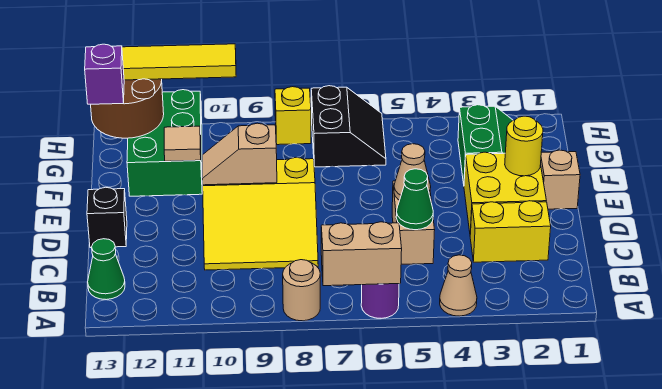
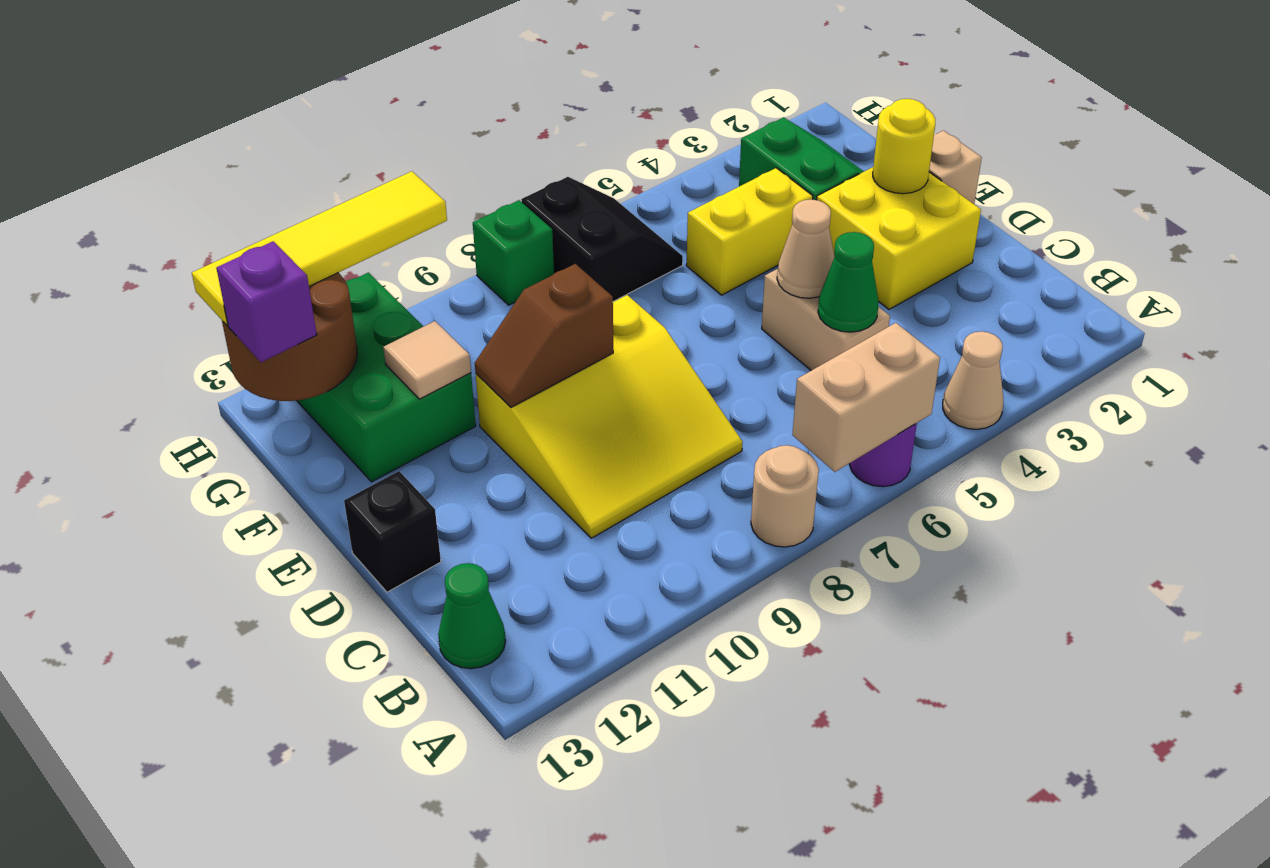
yellow 1x2 brick [470,201,551,262] -> yellow 1x2 brick moved to [686,168,813,295]
tan 1x2 slope [202,123,277,185] -> brown 1x2 slope [475,264,613,407]
yellow 1x1 brick [275,87,311,145] -> green 1x1 brick [473,200,554,305]

